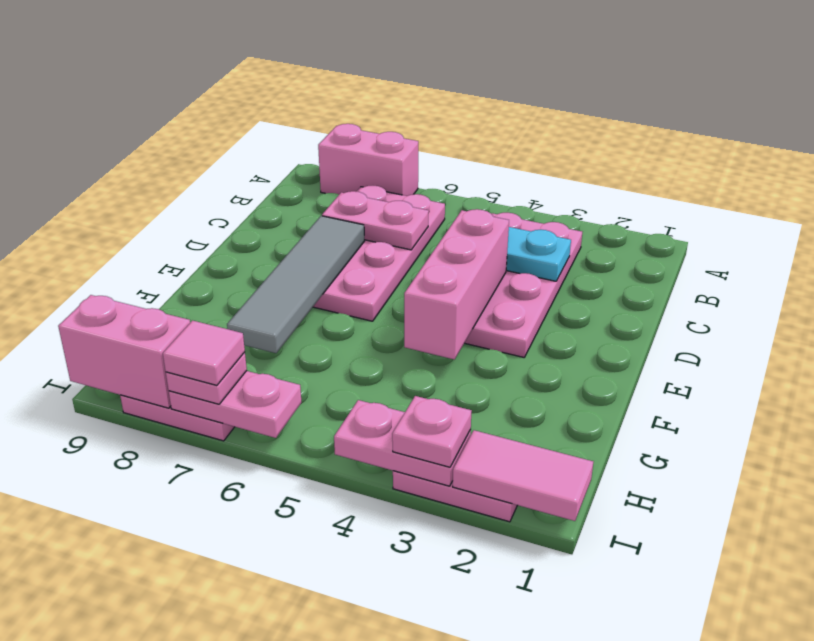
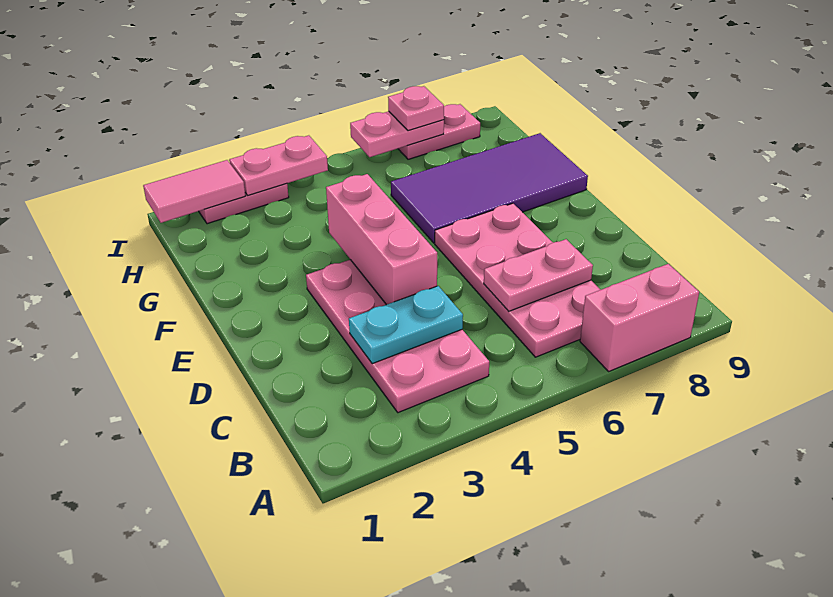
grey 1x4 tile [227,216,365,353] -> none
none -> purple 2x4 tile [391,133,588,243]
pink 1x1 plate [392,396,471,467] -> none
pink 1x1 tile [163,321,245,385] -> none
pink 1x2 brick [58,295,190,408] -> none

